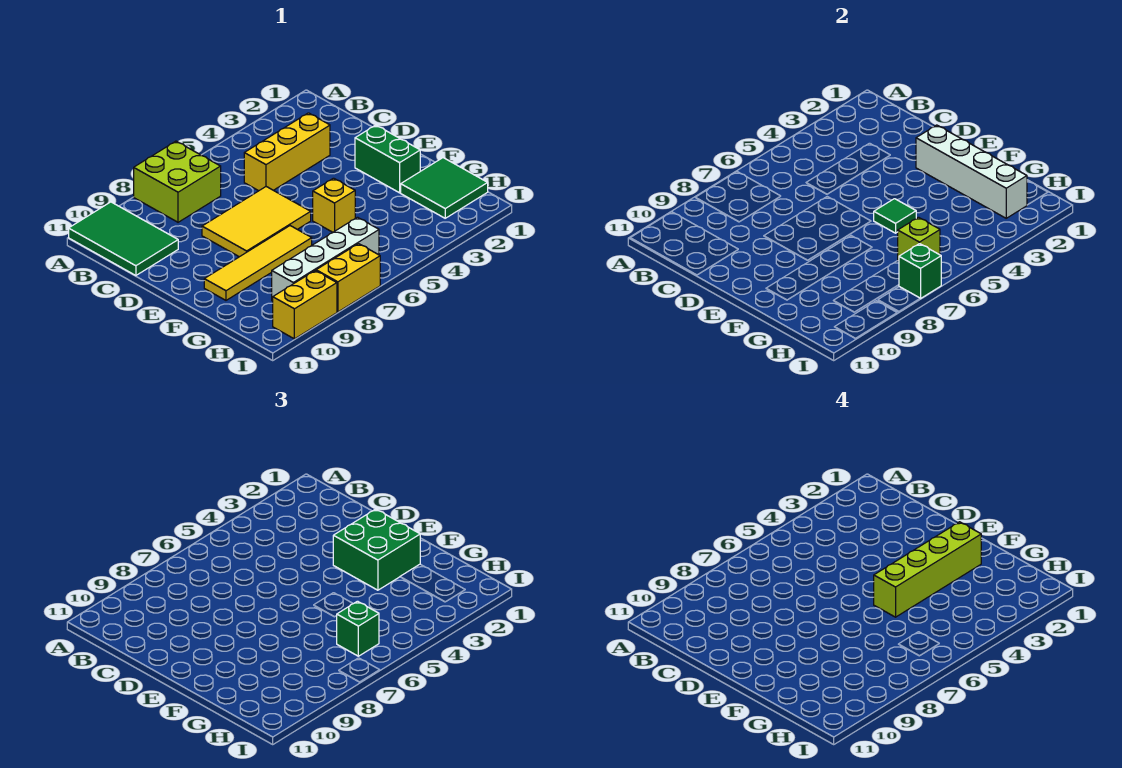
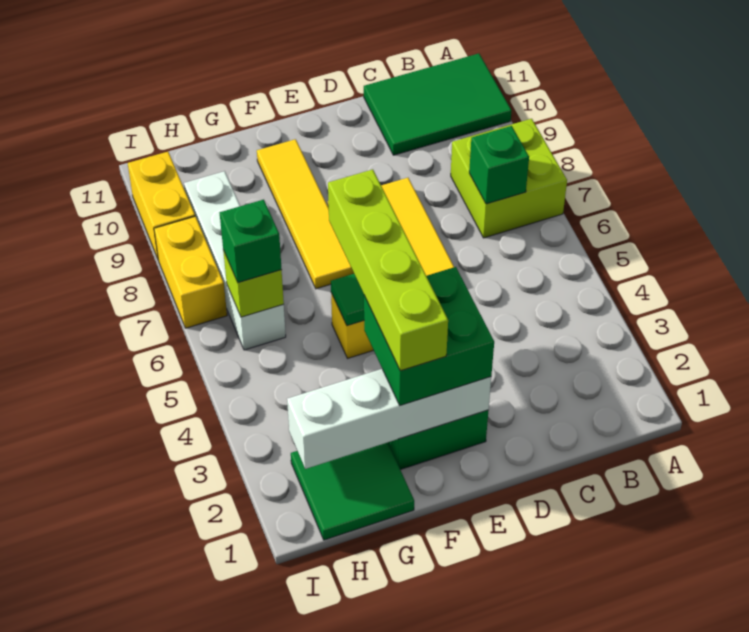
yellow 1x3 brick [244,113,330,191] -> none
green 1x1 brick [899,244,941,299] -> green 1x1 brick moved to [469,126,529,204]

